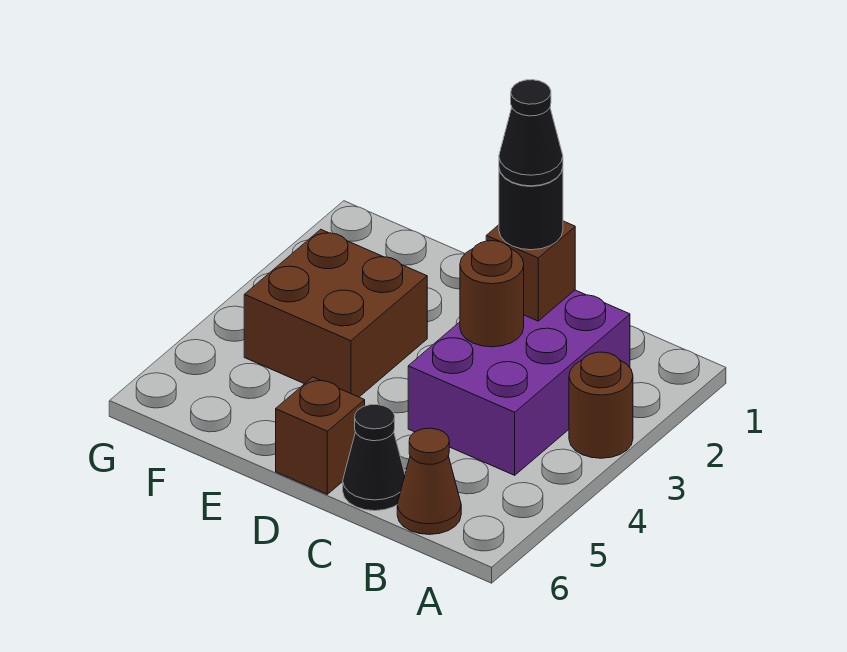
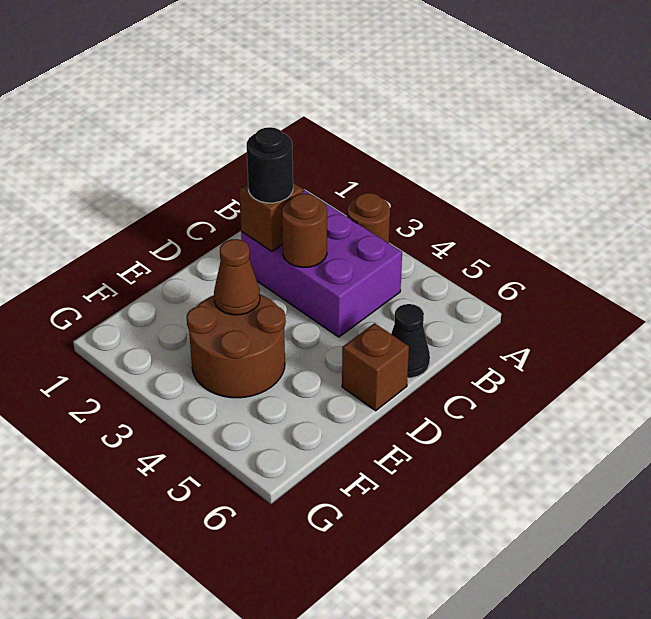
brown 1x1 cone [397,428,461,534] -> brown 1x1 cone moved to [214,239,260,315]
black 1x1 cone [499,80,563,186] -> none
brown 2x2 brick [244,229,427,397] -> brown 2x2 round brick [187,295,286,398]

